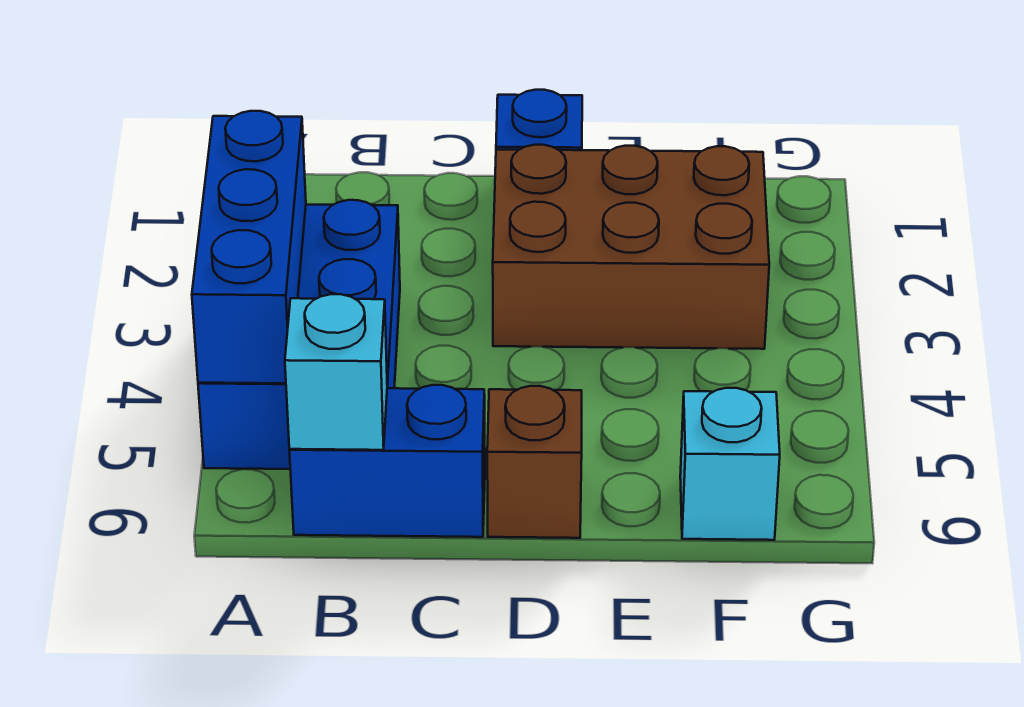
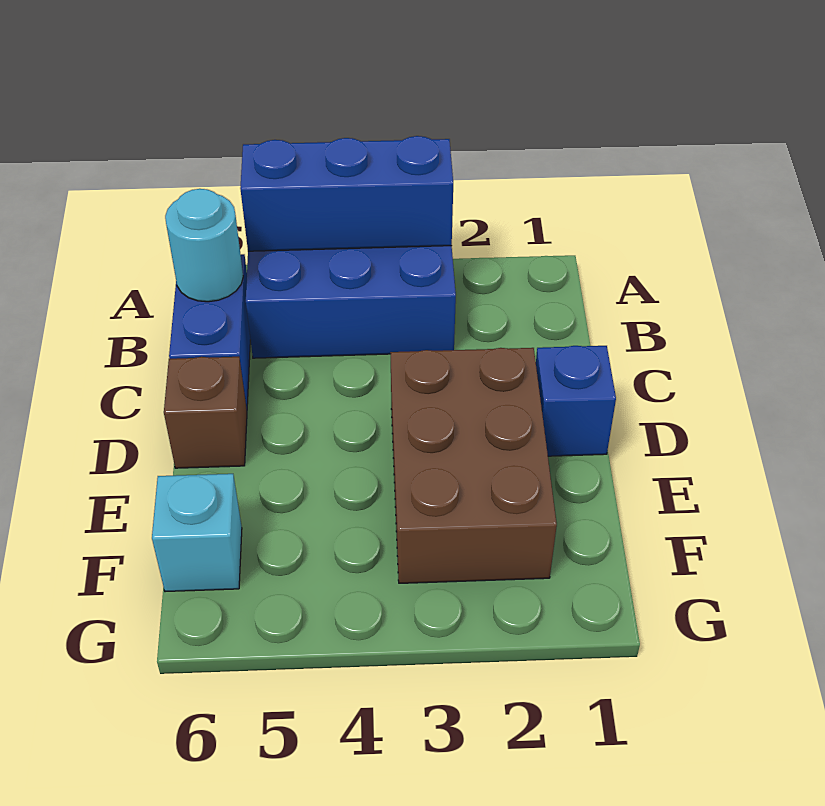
cyan 1x1 brick [285,294,387,450] -> cyan 1x1 round brick [165,189,243,302]

